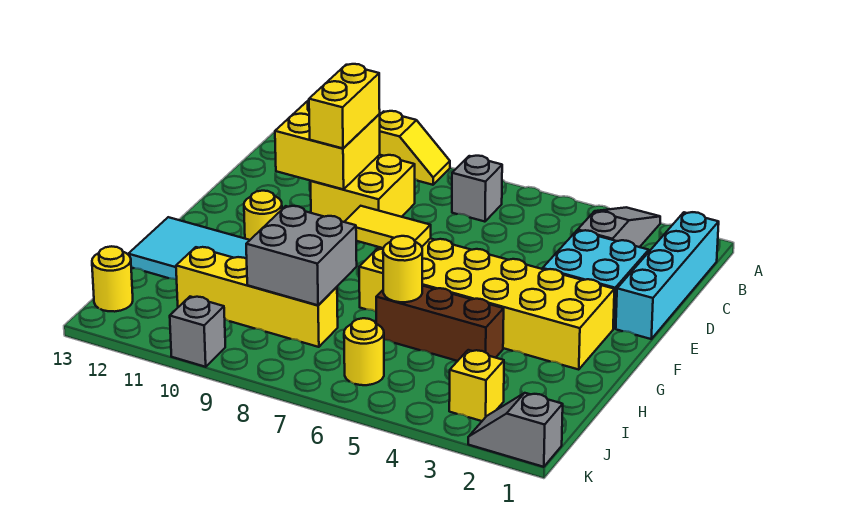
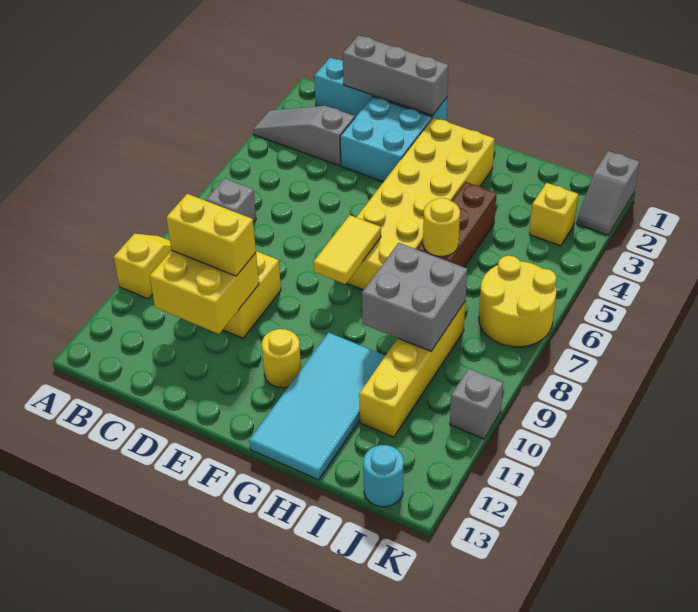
none -> grey 1x3 brick [343,35,448,115]
yellow 1x1 round brick [344,318,384,385] -> yellow 2x2 round brick [479,256,556,347]
yellow 1x1 round brick [92,246,133,312] -> cyan 1x1 round brick [363,445,403,507]

